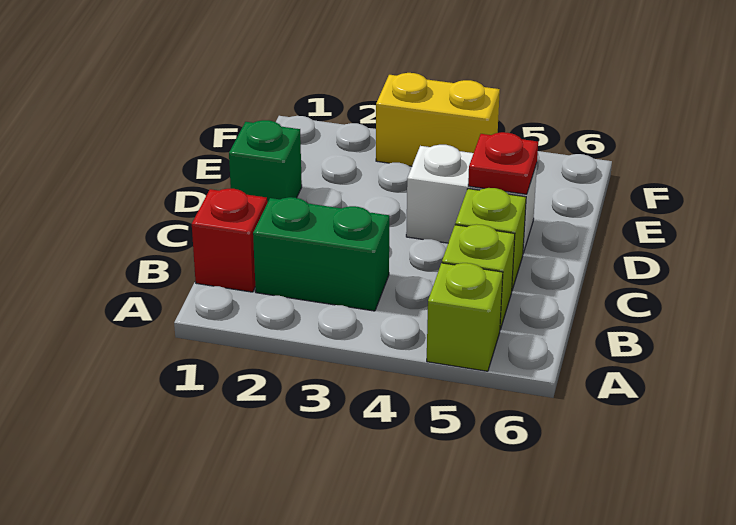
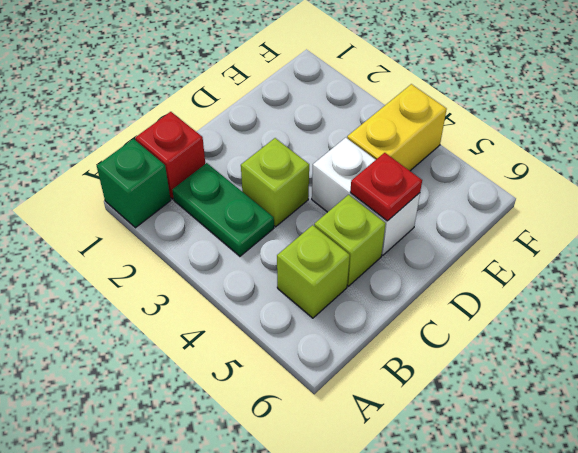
lime 1x1 brick [427,263,503,371] -> lime 1x1 brick moved to [241,138,309,227]
green 1x2 brick [253,197,389,311] -> green 1x2 plate [172,163,274,256]
green 1x1 brick [229,120,302,203] -> green 1x1 brick moved to [97,139,171,228]
yellow 1x2 brick [376,73,500,166] -> yellow 1x2 brick turned to [347,84,447,171]

